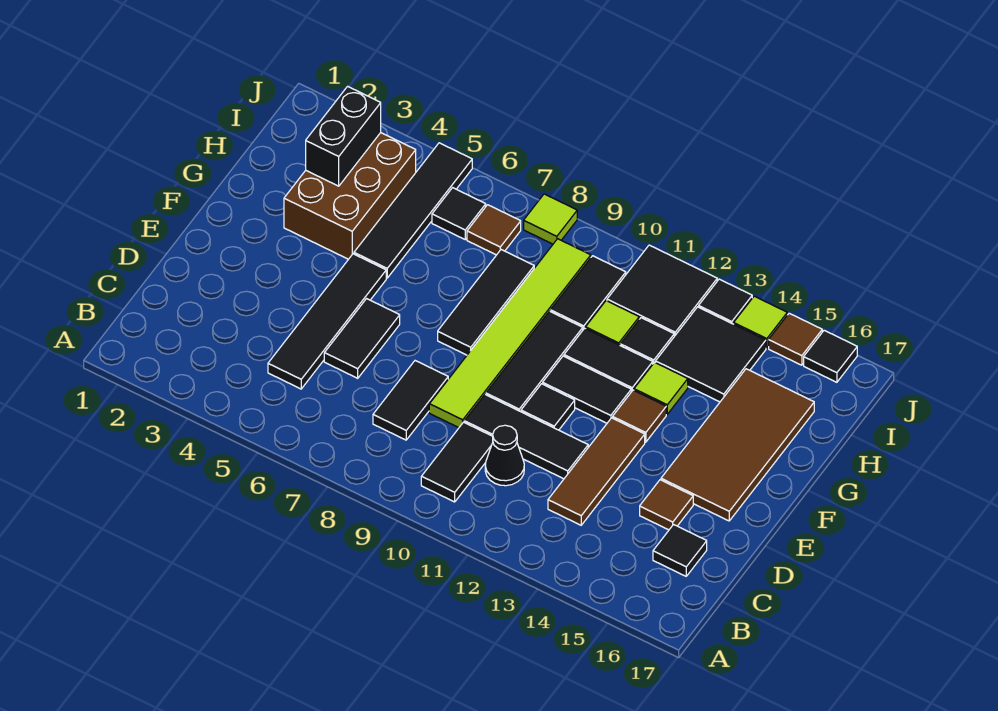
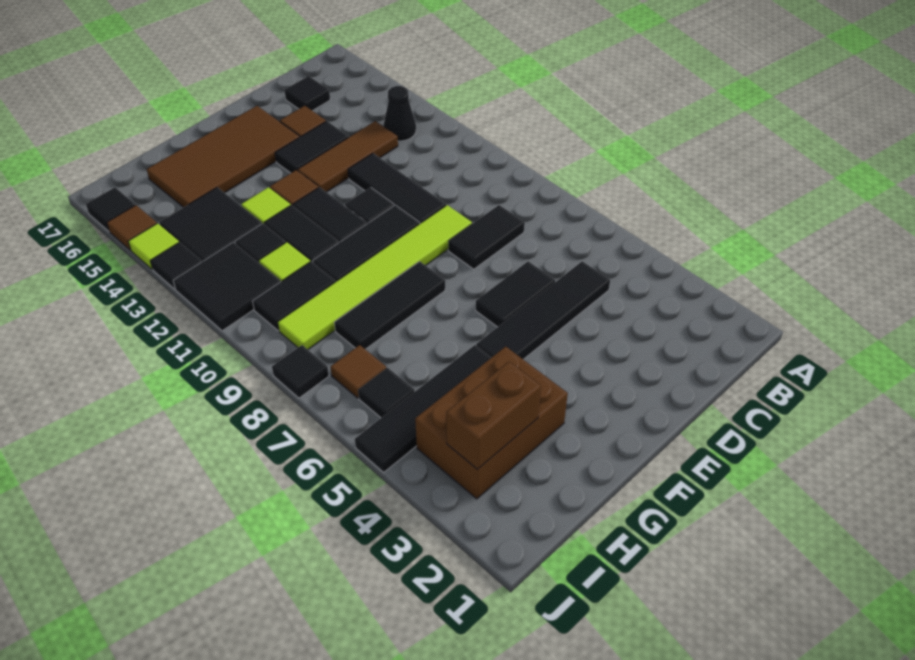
black 1x2 tile [421,422,493,502] -> black 1x2 tile moved to [275,121,349,173]
black 1x1 cone [485,425,524,486] -> black 1x1 cone moved to [384,86,416,141]
black 1x2 brick [306,86,381,186] -> brown 1x2 brick [446,362,541,469]
lime 1x1 tile [524,194,577,244] -> black 1x1 tile [272,345,329,398]

